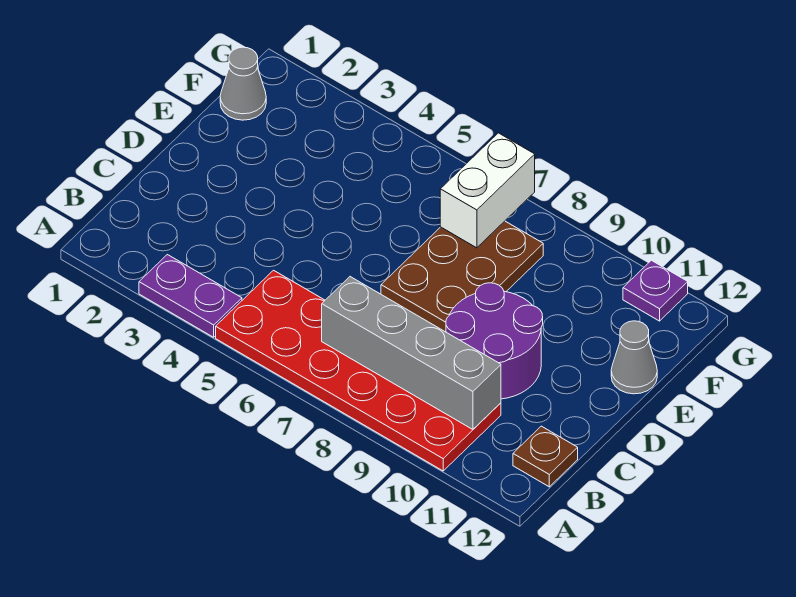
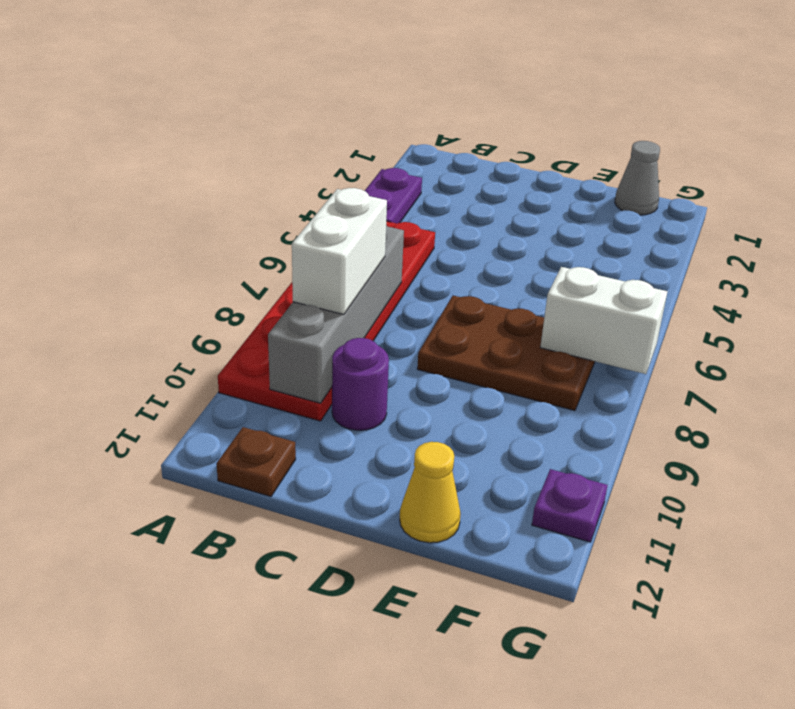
none -> white 1x2 brick [292,188,387,314]
purple 2x2 round brick [446,283,543,399] -> purple 1x1 round brick [332,338,389,430]
grey 1x1 cone [611,321,657,394] -> yellow 1x1 cone [400,442,461,543]

